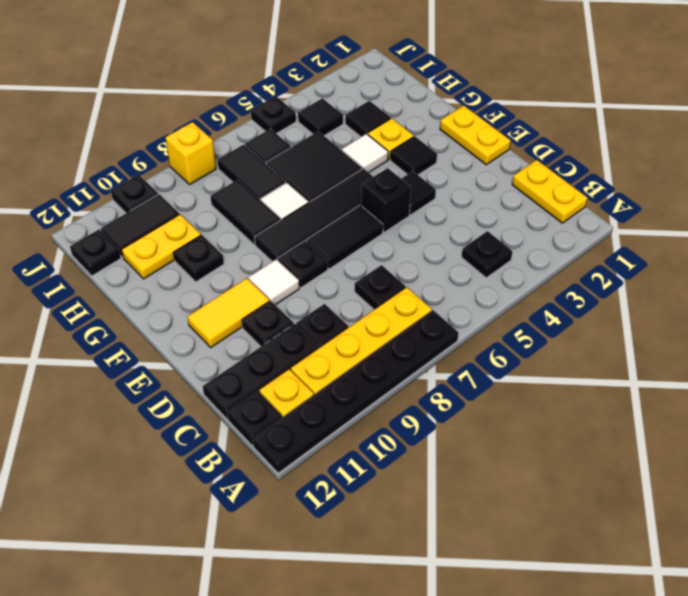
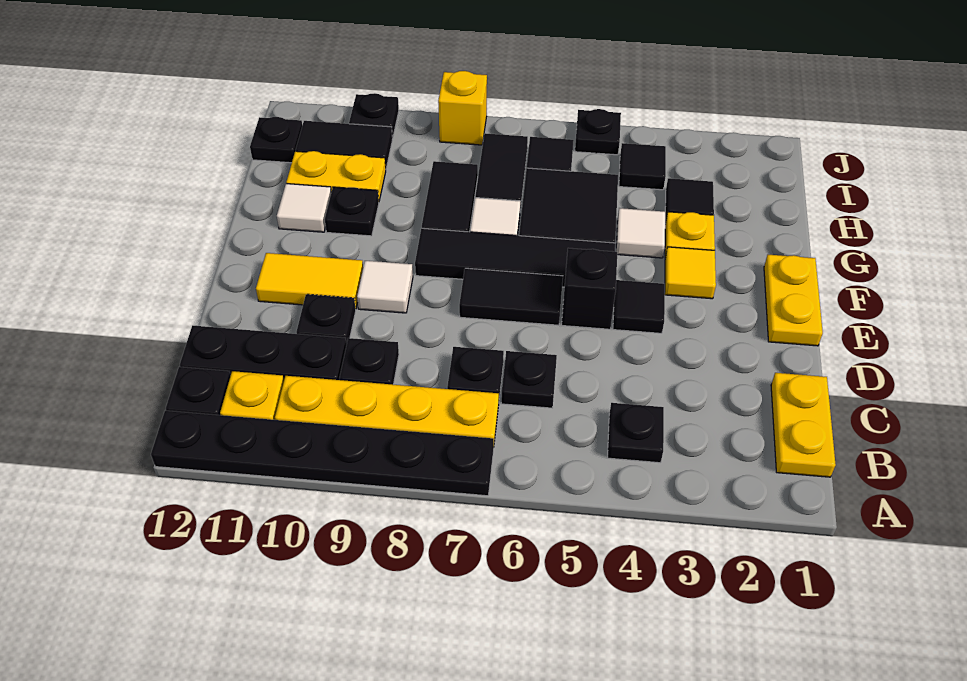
black 1x1 plate [278,241,328,288] -> black 1x1 plate moved to [501,351,557,408]
black 1x1 tile [390,136,437,175] -> yellow 1x1 tile [665,247,716,299]
none -> white 1x1 tile [277,184,331,232]

